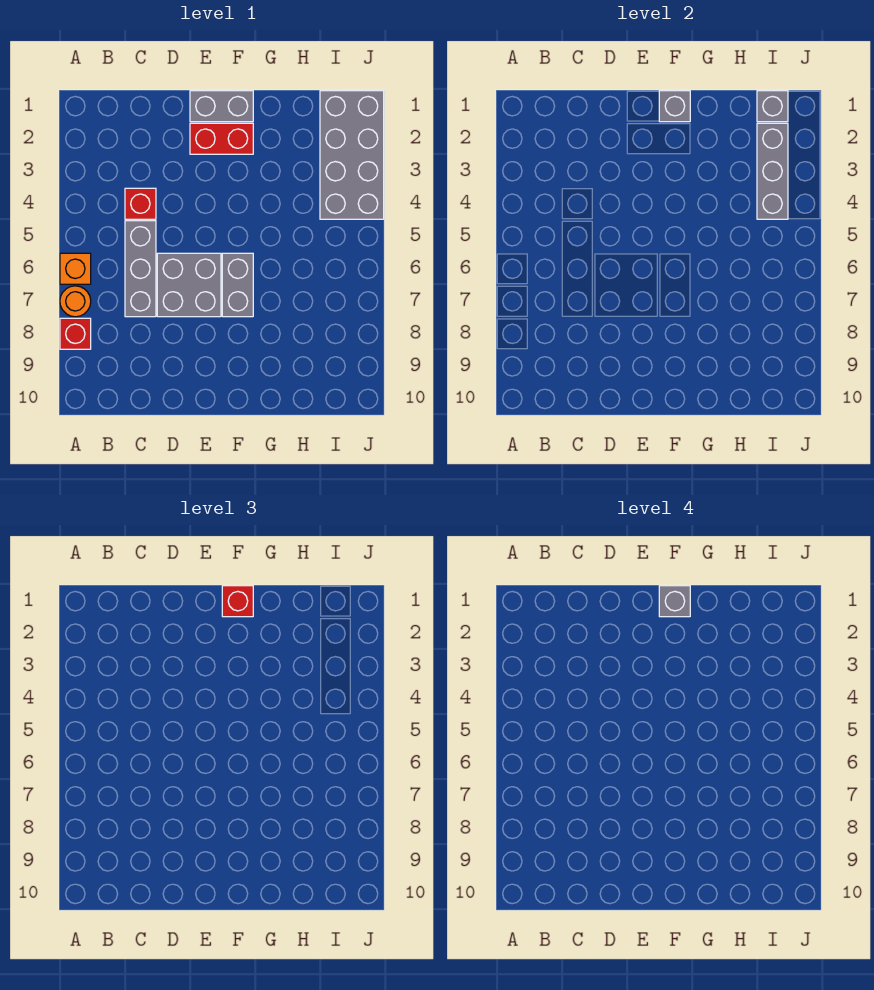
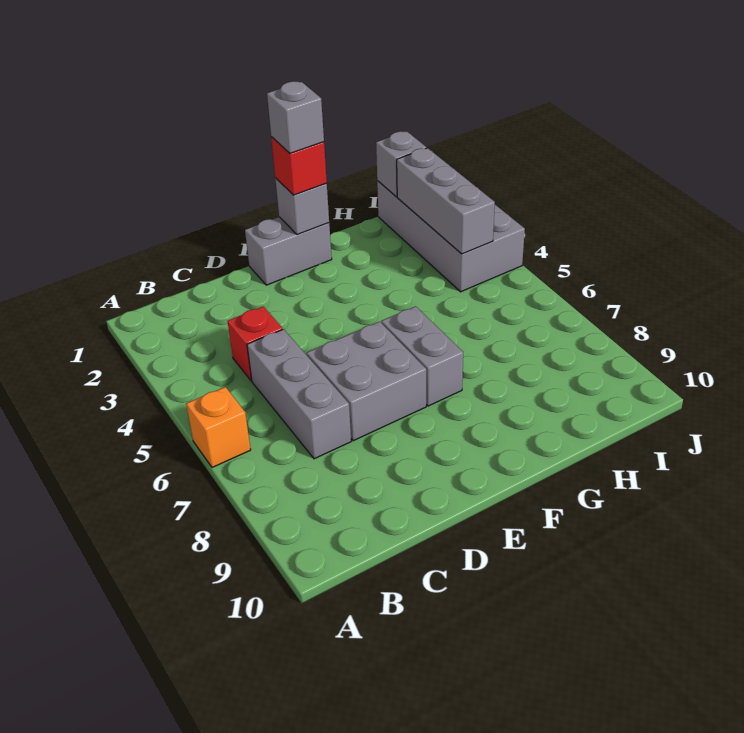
orange 1x1 round brick [60,286,91,317] -> none
red 1x1 brick [60,318,91,349] -> none
red 1x2 brick [190,123,253,154] -> none

